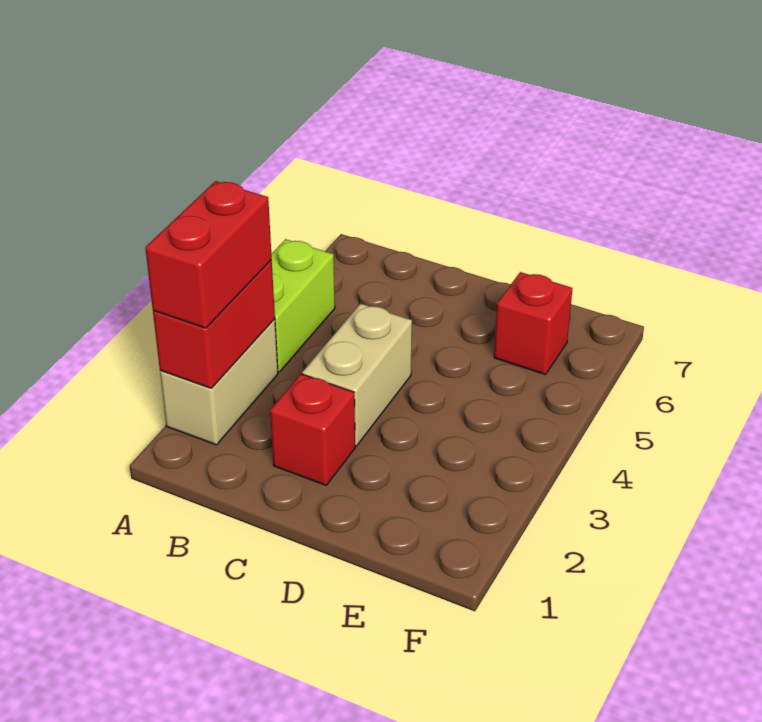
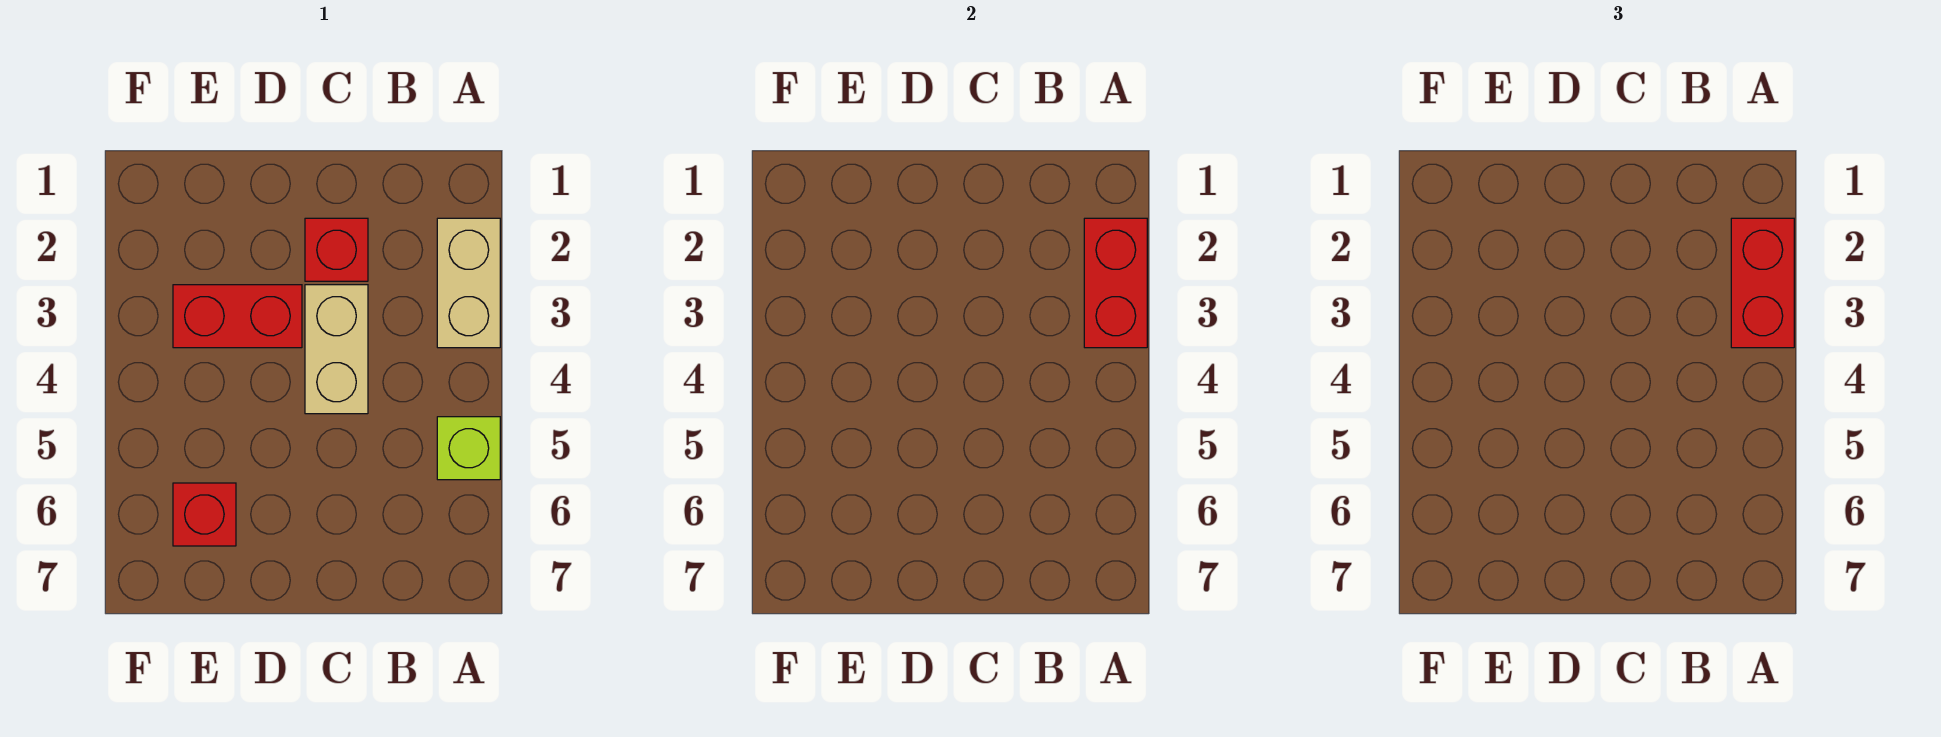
lime 1x2 brick [271,239,335,372] -> lime 1x1 brick [437,417,500,480]
none -> red 1x2 brick [173,285,302,348]

